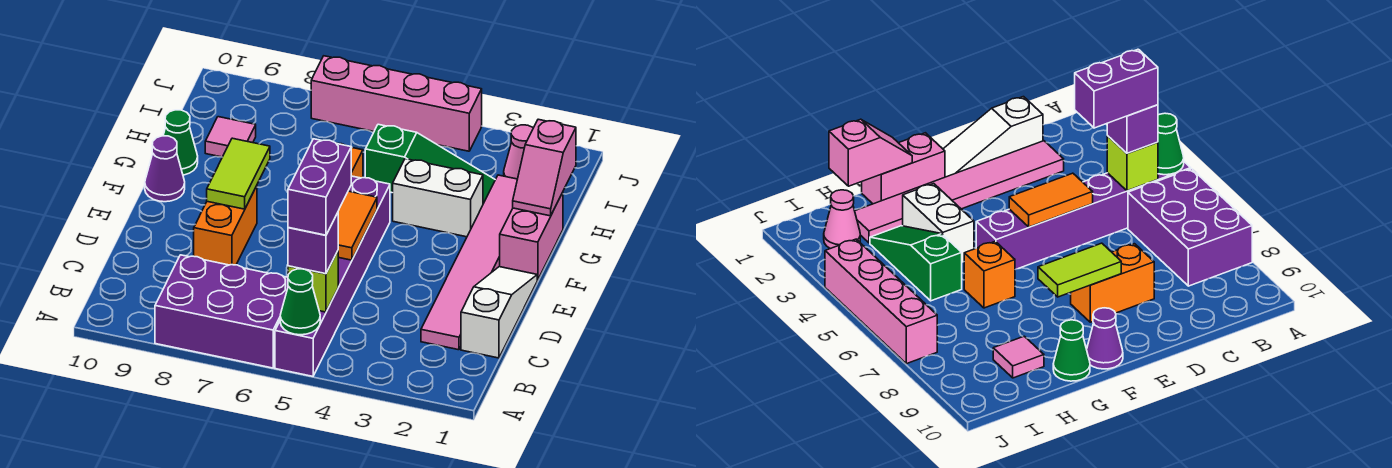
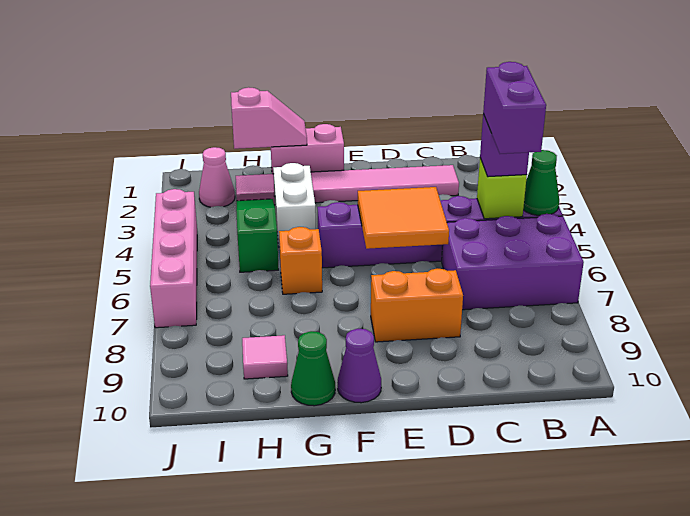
purple 2x3 brick [155,255,288,368] -> purple 2x3 brick turned to [442,214,584,310]
purple 1x2 brick [288,139,351,235] -> purple 1x2 brick turned to [483,62,546,154]
white 1x3 slope [461,267,537,358] -> none
orange 1x2 tile [338,191,377,260] -> orange 2x2 tile [358,187,449,249]
lime 1x2 tile [207,138,270,209] -> none

